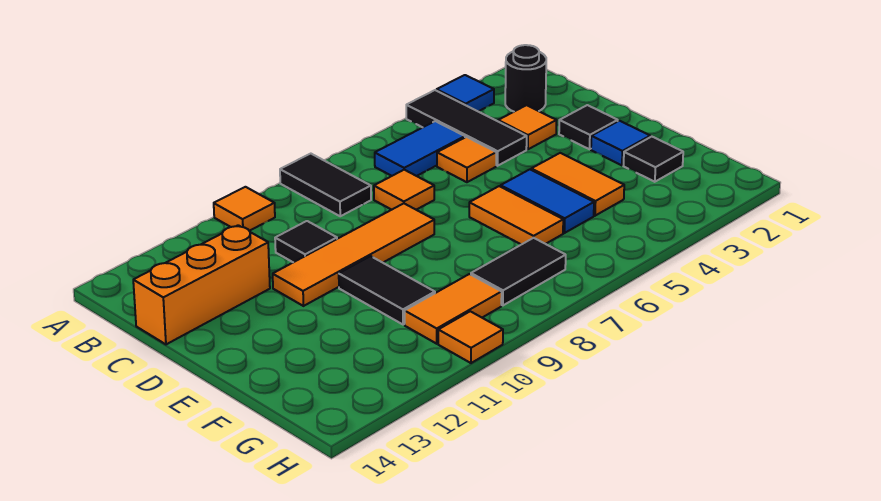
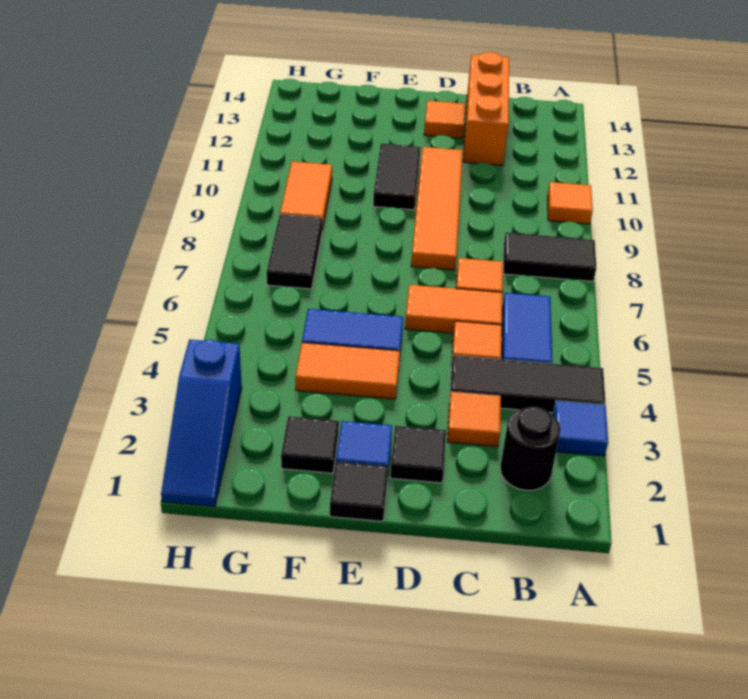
black 1x1 tile [275,221,337,262] -> black 1x1 tile moved to [330,462,388,521]
orange 1x2 tile [469,186,563,245] -> orange 1x2 tile moved to [405,285,502,333]
black 1x2 tile [339,256,435,325] -> black 1x2 tile turned to [373,144,421,210]
none -> blue 1x3 slope [161,340,242,506]
orange 1x1 tile [438,311,503,363] -> orange 1x1 tile moved to [424,101,465,138]

